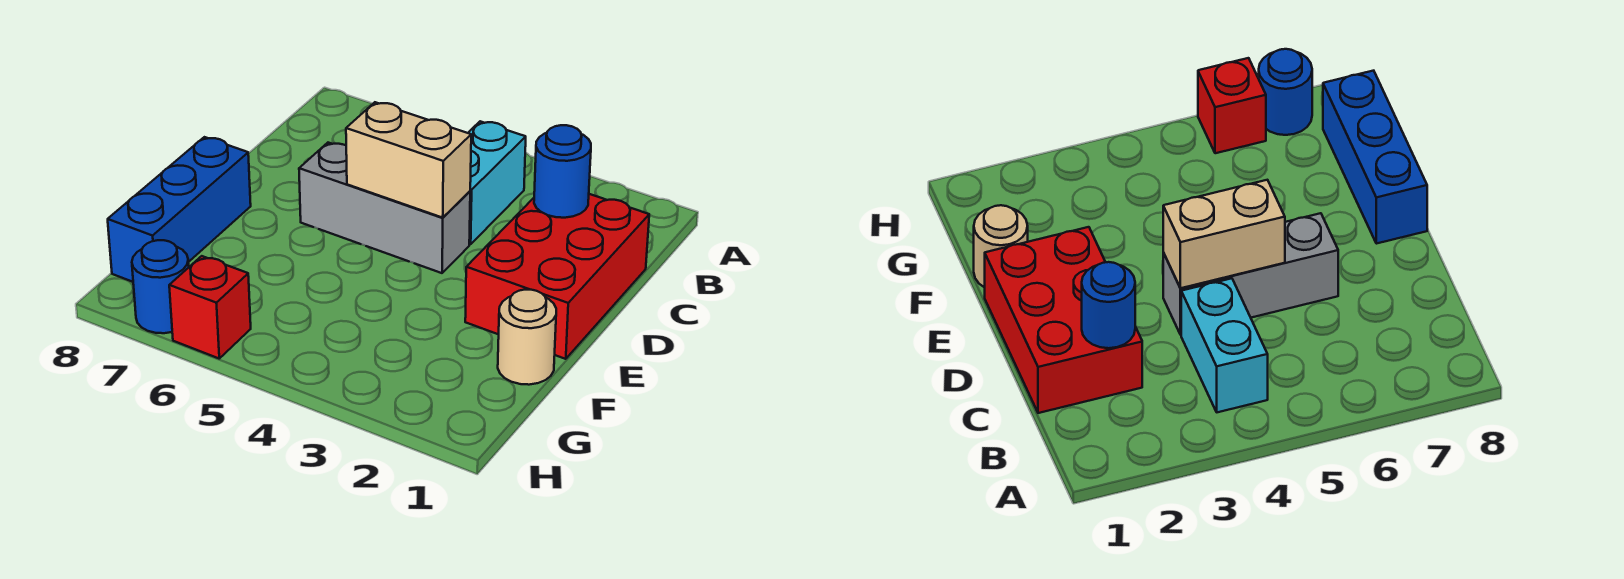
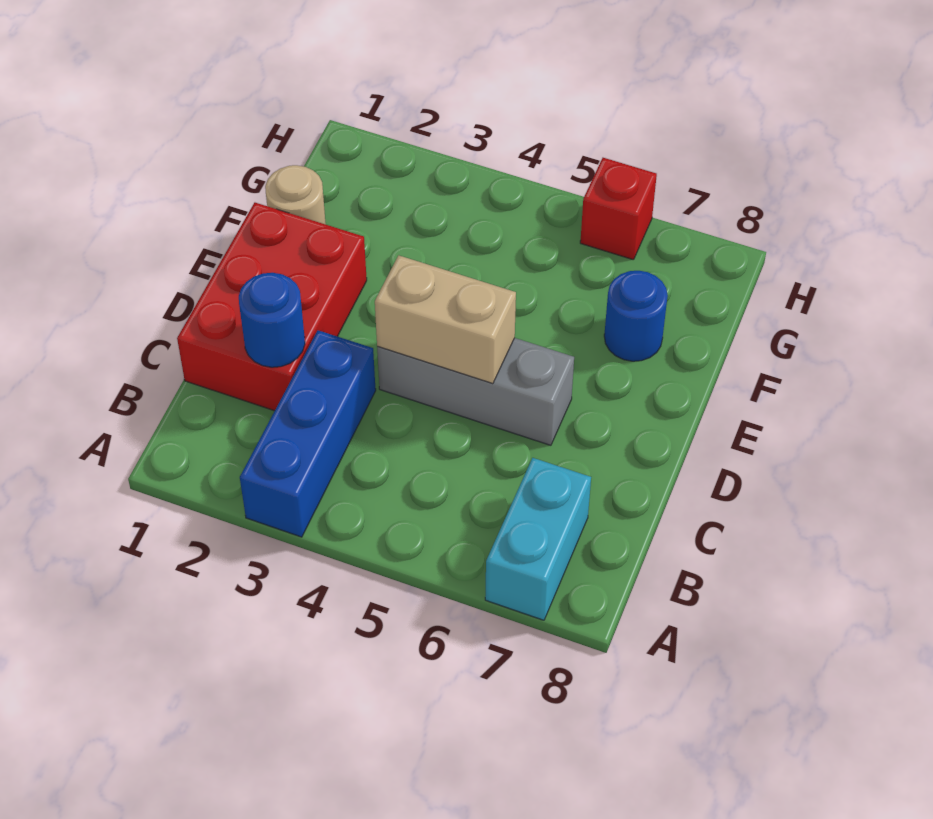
cyan 1x2 brick [468,121,526,244] -> cyan 1x2 brick moved to [485,458,591,620]
blue 1x3 brick [108,137,251,282] -> blue 1x3 brick moved to [240,330,376,537]
blue 1x1 round brick [132,240,189,333] -> blue 1x1 round brick moved to [604,271,668,361]

